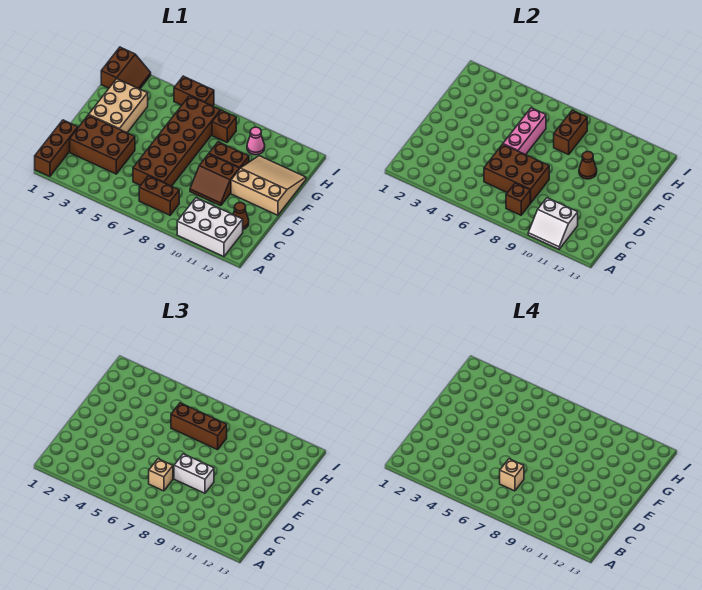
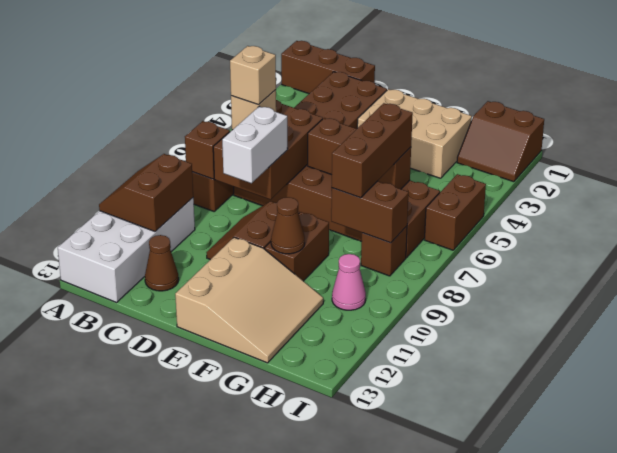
white 2x3 brick [177,198,243,257] -> white 2x4 brick [58,198,195,302]
white 2x2 slope [528,198,578,249] -> brown 2x2 slope [99,154,193,231]
pink 1x3 brick [503,108,546,155] -> brown 1x3 brick [308,118,411,189]

